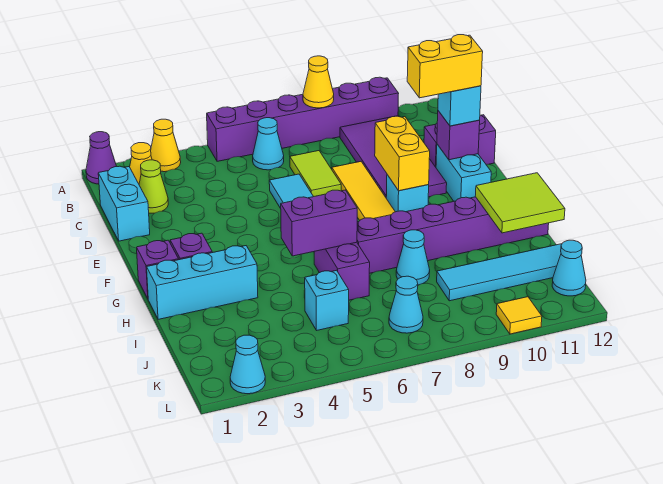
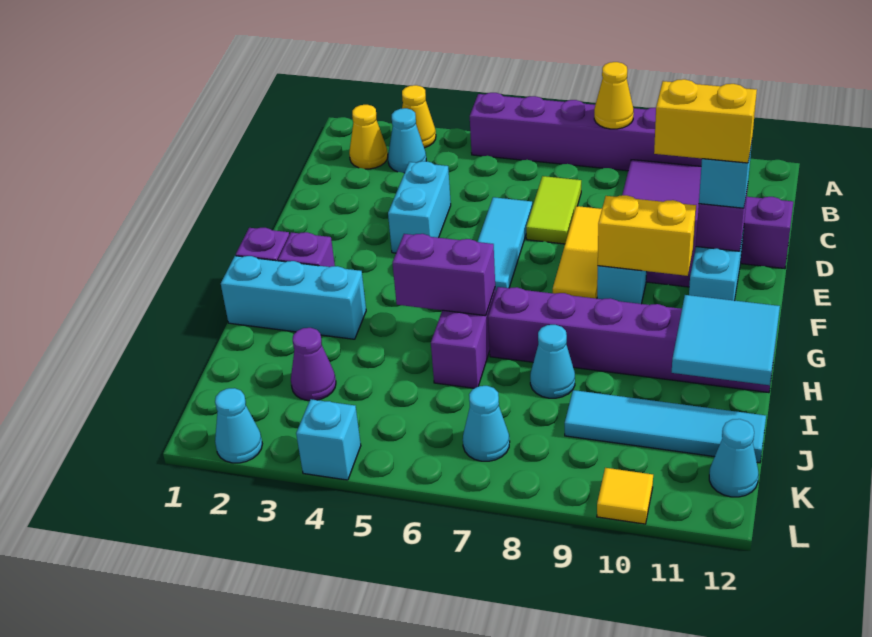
purple 1x1 cone [86,132,117,184] -> purple 1x1 cone moved to [291,328,336,401]
cyan 1x1 cone [253,118,284,170] -> cyan 1x1 cone moved to [388,108,426,173]
cyan 1x2 brick [98,166,150,241] -> cyan 1x2 brick moved to [388,161,451,253]
lime 1x1 cone [139,160,168,213] -> none
yellow 1x2 brick [375,116,430,191] -> yellow 1x2 brick turned to [598,195,696,276]
lime 2x2 tile [475,173,565,233] -> cyan 2x2 tile [672,295,780,385]
cyan 1x1 brick [305,270,349,330] -> cyan 1x1 brick moved to [296,399,361,480]

